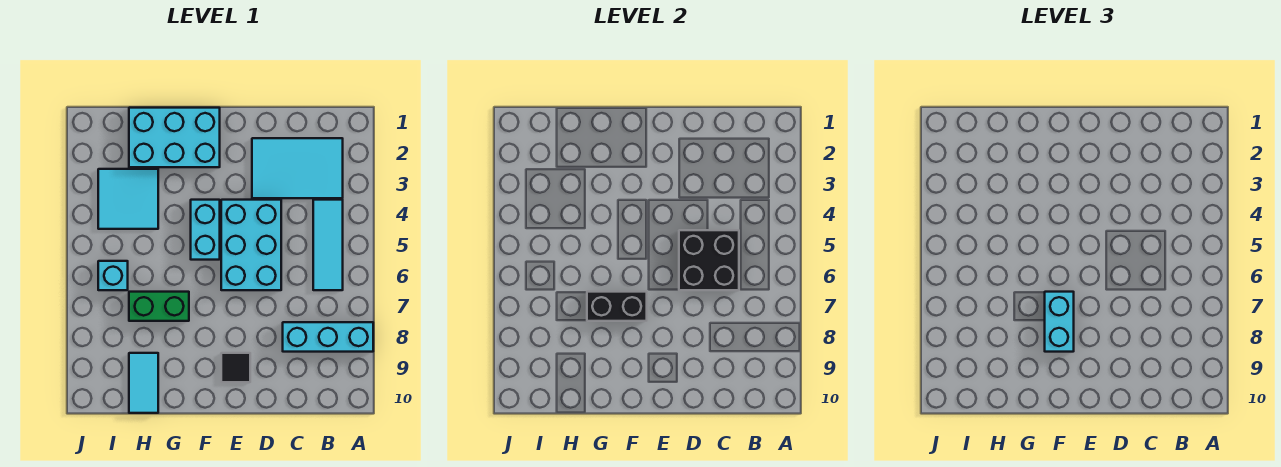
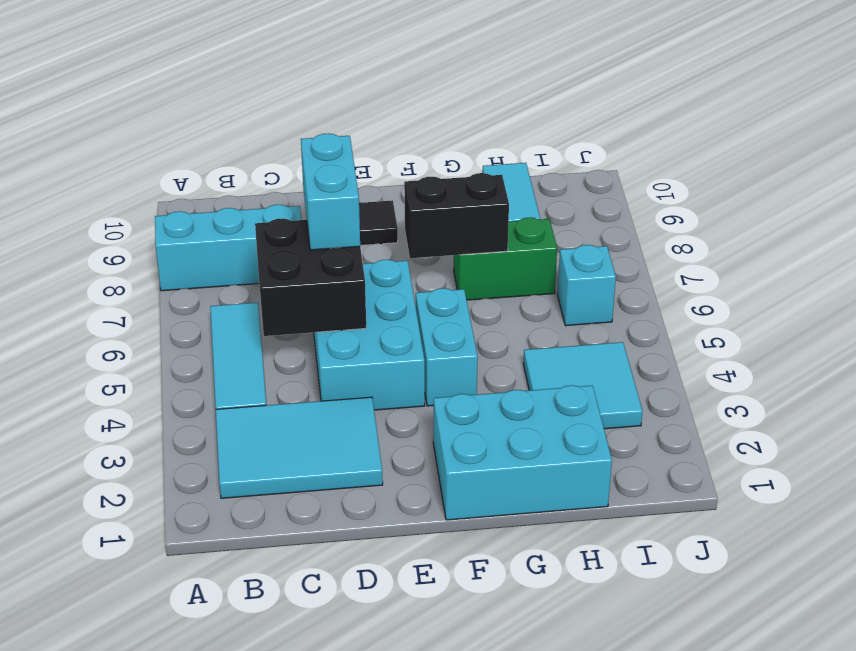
cyan 1x2 brick [1045,292,1074,352] -> cyan 1x2 brick moved to [301,133,360,250]

